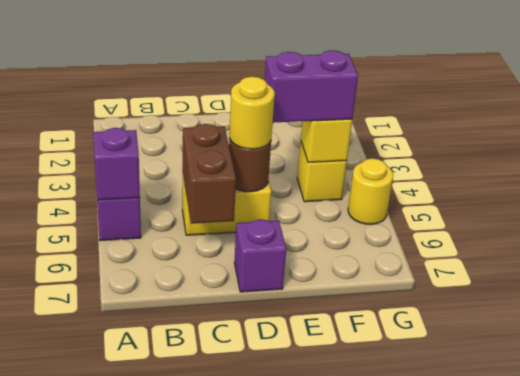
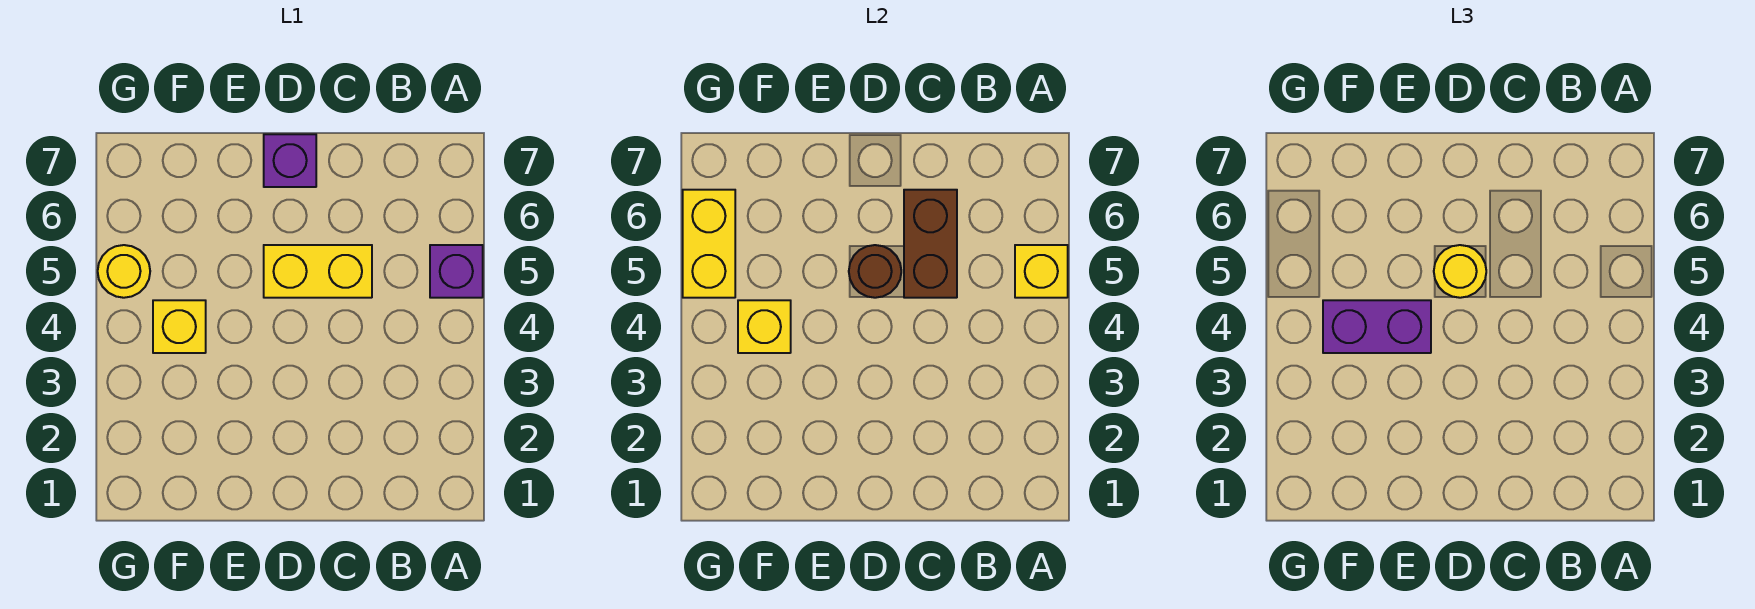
purple 1x1 brick [93,128,140,200] -> yellow 1x1 brick [1015,245,1068,298]
none -> yellow 1x2 brick [683,190,735,298]

